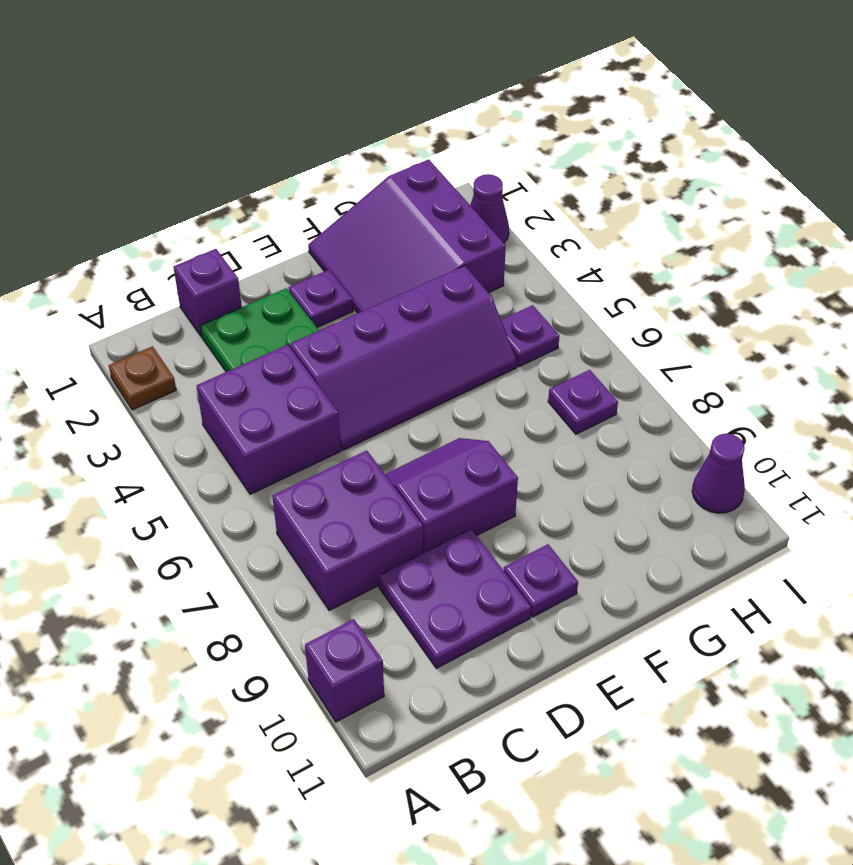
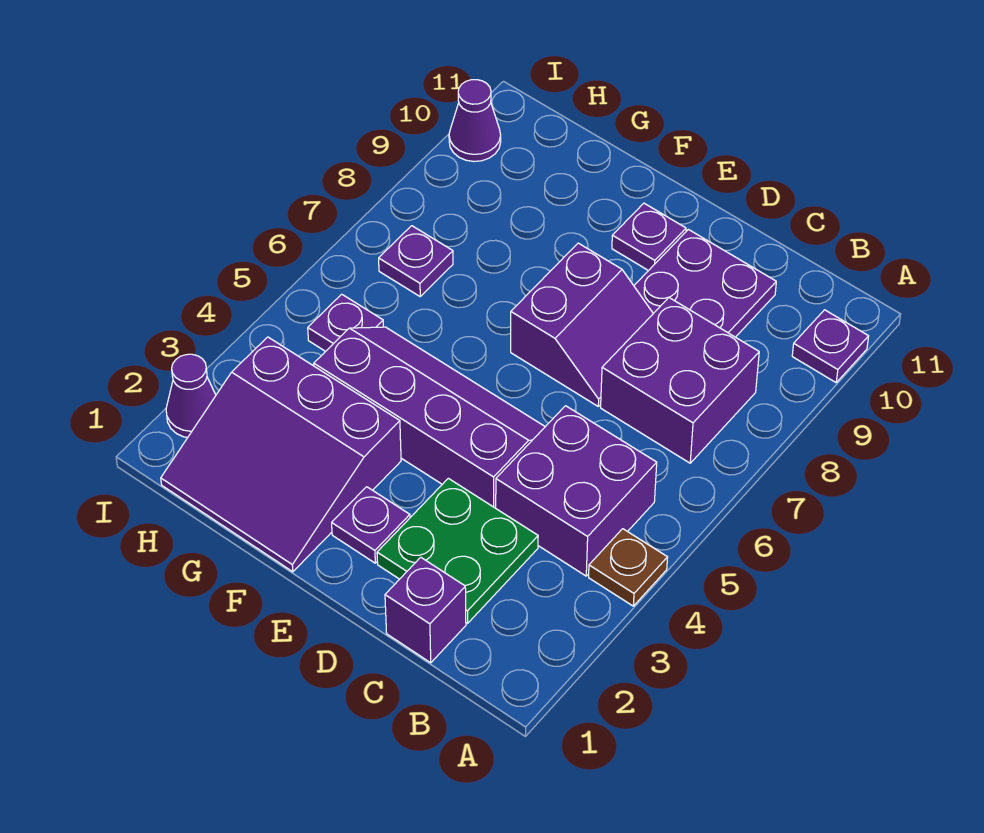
brown 1x1 plate [109,346,176,410] -> brown 1x1 plate moved to [589,529,668,606]
purple 1x1 brick [305,619,384,722] -> purple 1x1 plate [792,310,869,382]
purple 2x2 slope [385,438,518,553] -> purple 2x2 slope turned to [511,243,653,406]
purple 3x3 slope [308,159,506,313] -> purple 3x3 slope turned to [161,337,401,572]

